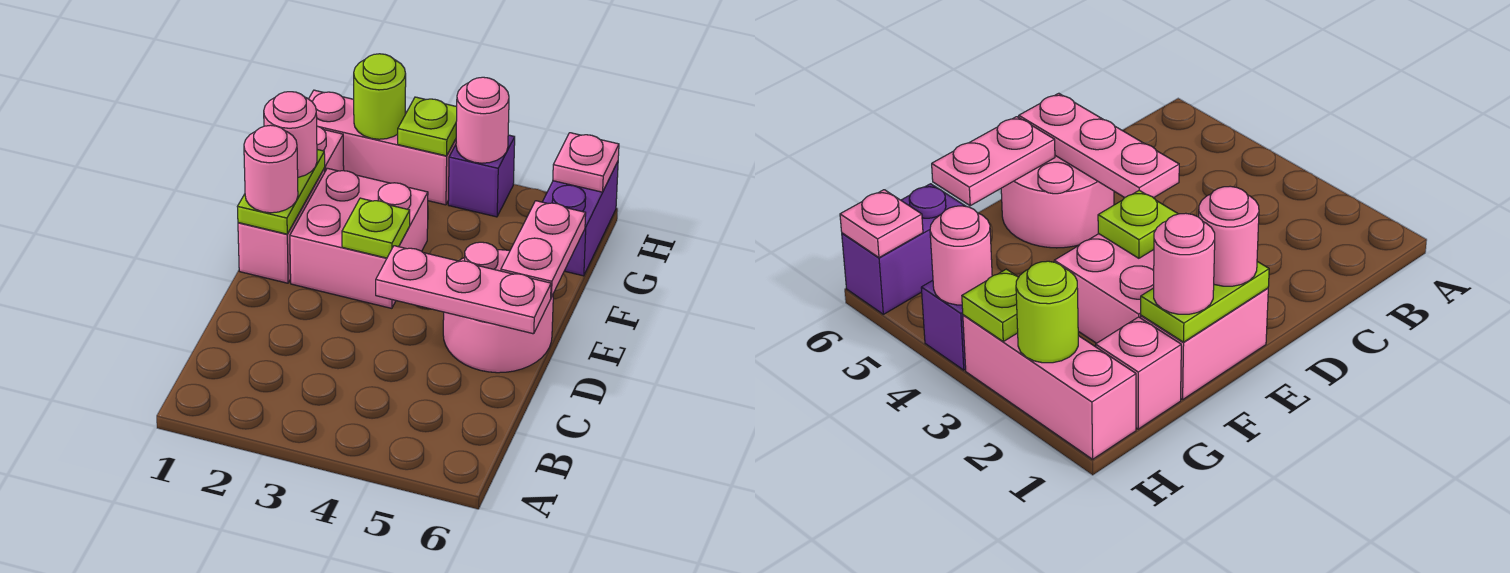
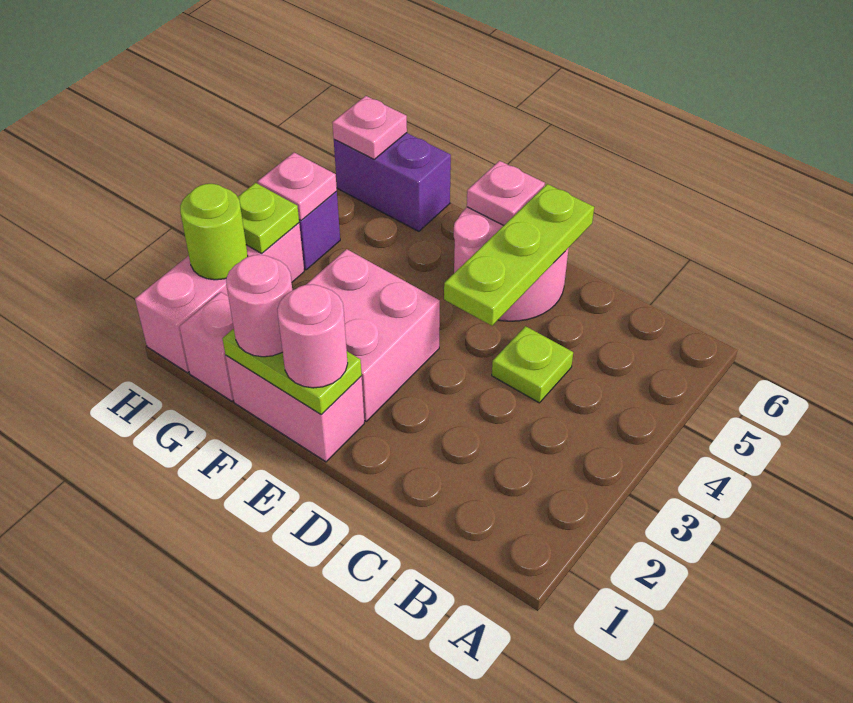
pink 1x3 plate [376,246,551,334] -> lime 1x3 plate [444,184,594,326]
lime 1x1 plate [342,198,410,258] -> lime 1x1 plate moved to [492,326,573,403]
pink 1x2 plate [501,201,586,297] -> pink 1x1 plate [467,161,545,225]
pink 1x1 round brick [456,77,509,163] -> pink 1x1 plate [257,153,337,221]

